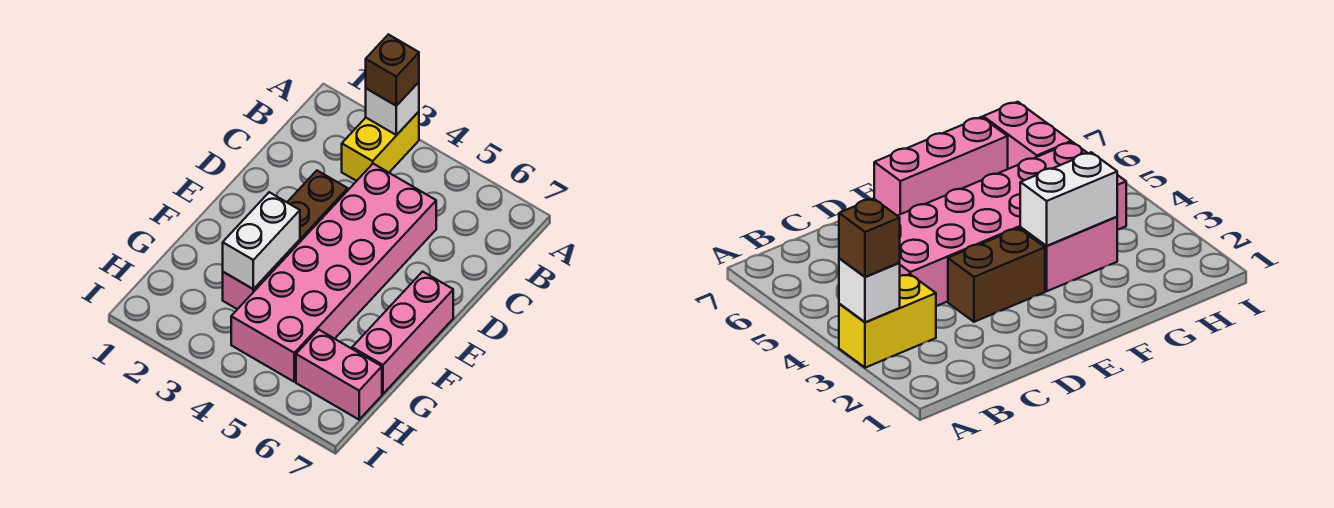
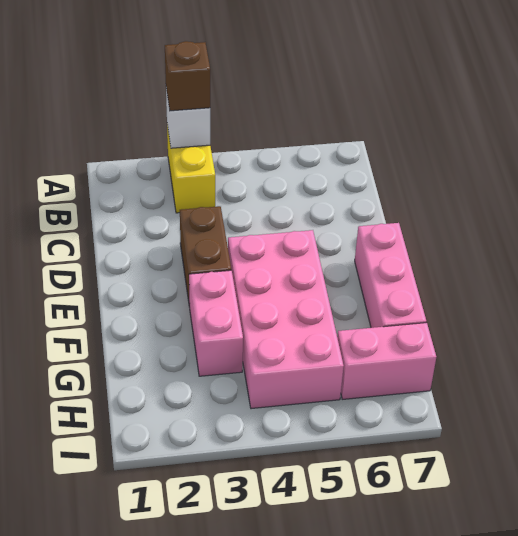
pink 2x6 brick [231,164,436,382] -> pink 2x4 brick [228,230,344,409]
white 1x2 brick [223,192,300,289] -> none

